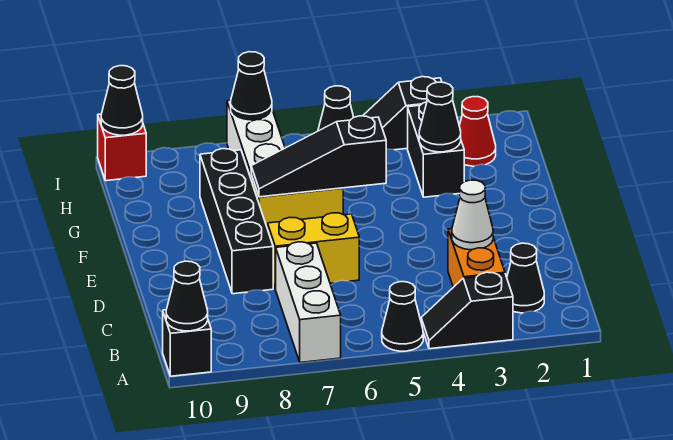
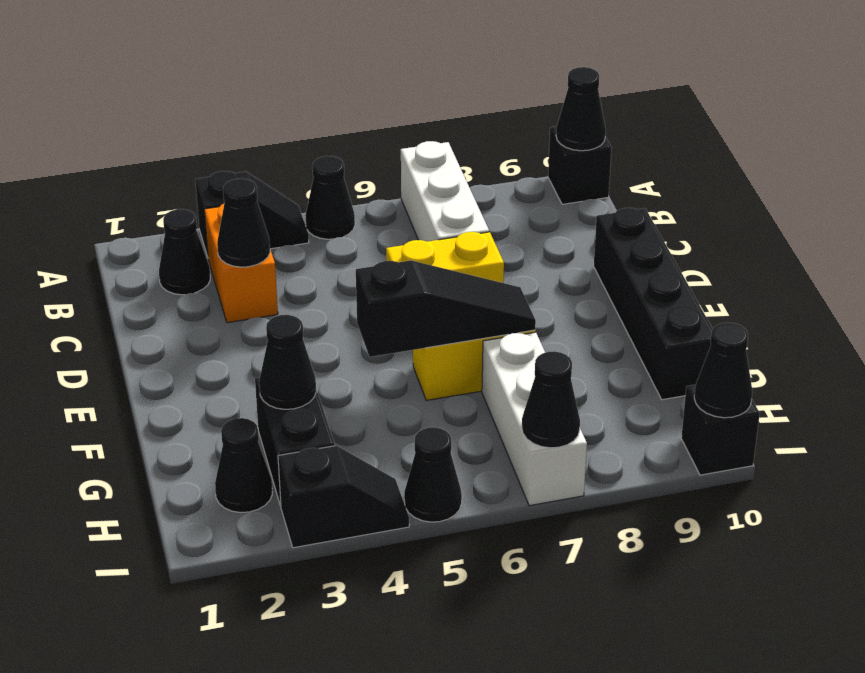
white 1x1 cone [452,180,493,250] -> black 1x1 cone [217,178,270,267]
black 1x4 brick [200,149,273,294] -> black 1x4 brick moved to [594,208,713,400]
red 1x1 cone [459,97,496,166] -> black 1x1 cone [215,418,272,513]
red 1x1 brick [98,114,146,181] -> black 1x1 brick [681,384,760,475]

